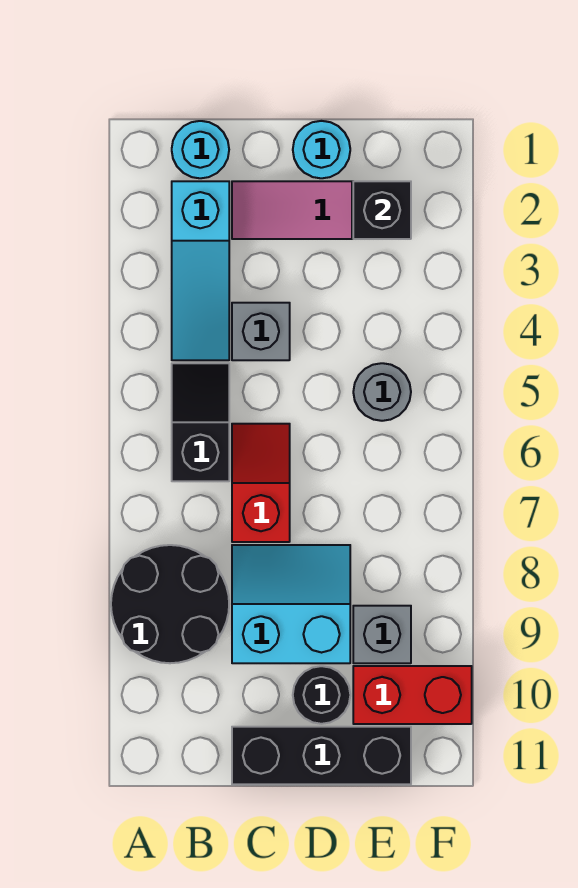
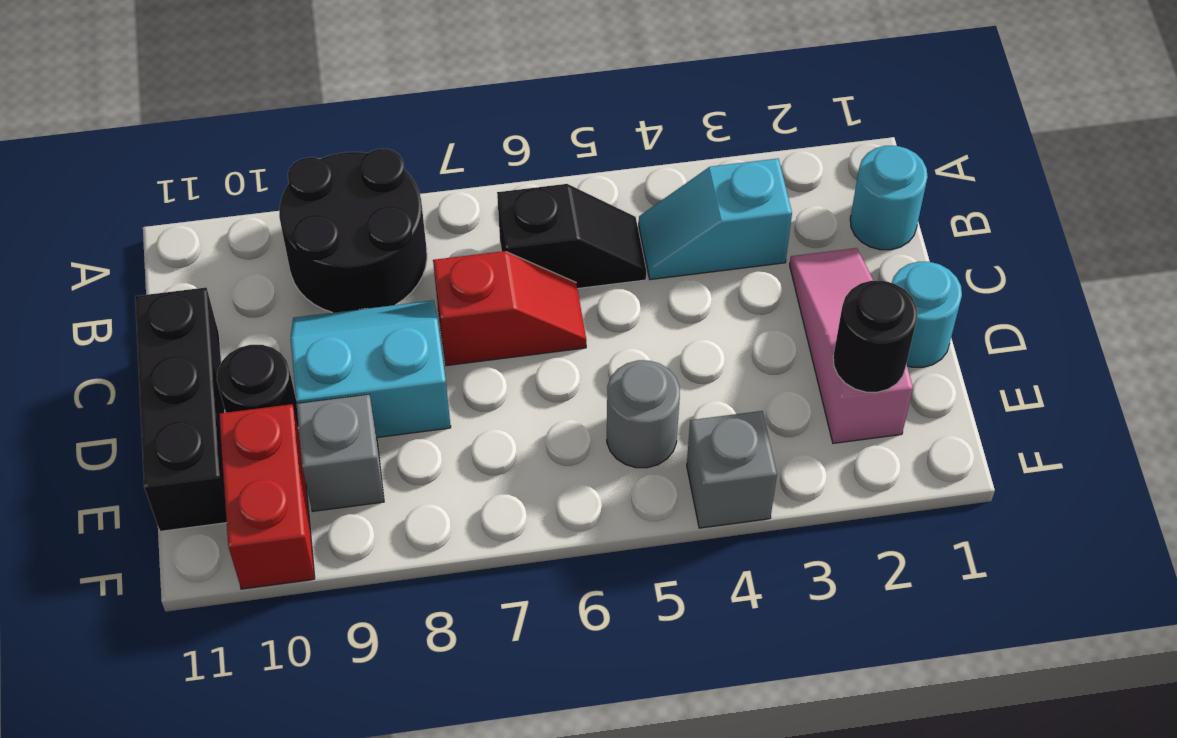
cyan 1x3 slope [172,181,229,360] -> cyan 1x2 slope [639,159,792,280]
grey 1x1 brick [232,303,290,360] -> grey 1x1 brick moved to [687,411,777,528]
cyan 2x2 slope [232,545,350,663] -> cyan 2x2 slope turned to [290,300,451,437]
black 1x1 brick [353,181,411,239] -> black 1x1 round brick [833,281,917,392]

